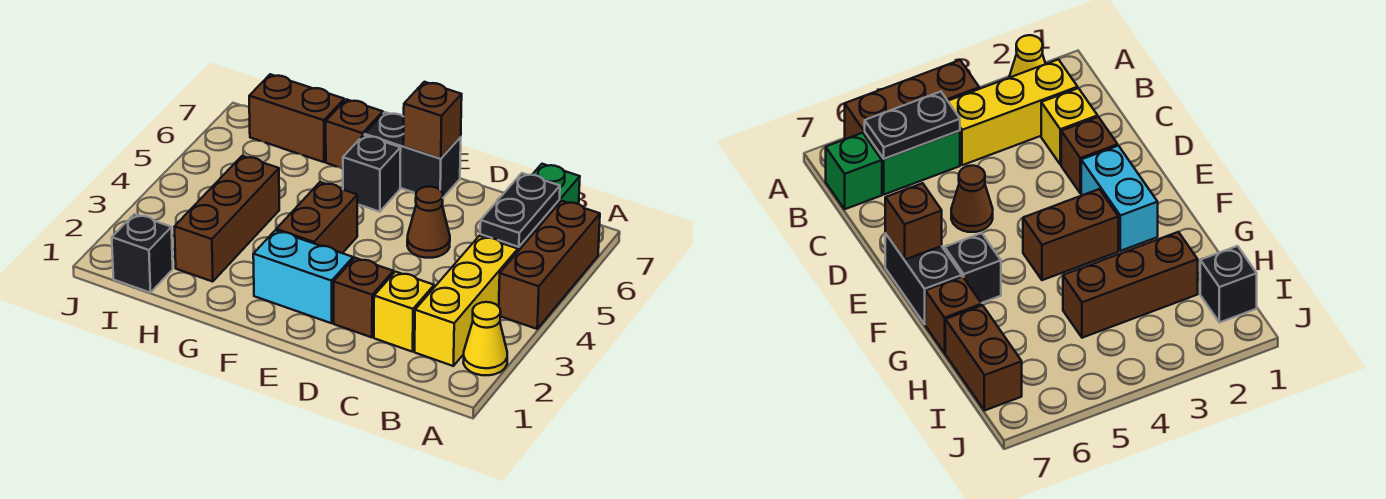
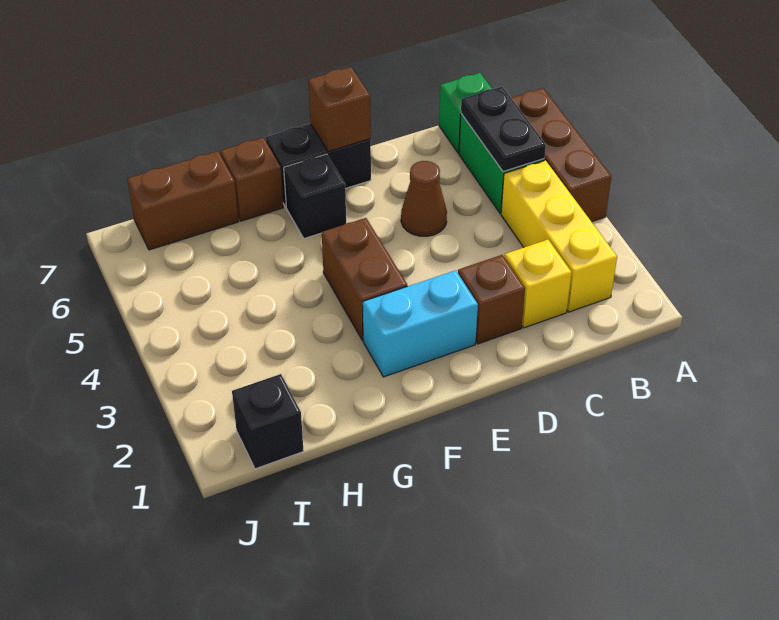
yellow 1x1 cone [463,302,507,375] -> none
brown 1x3 brick [174,156,279,282] -> none

